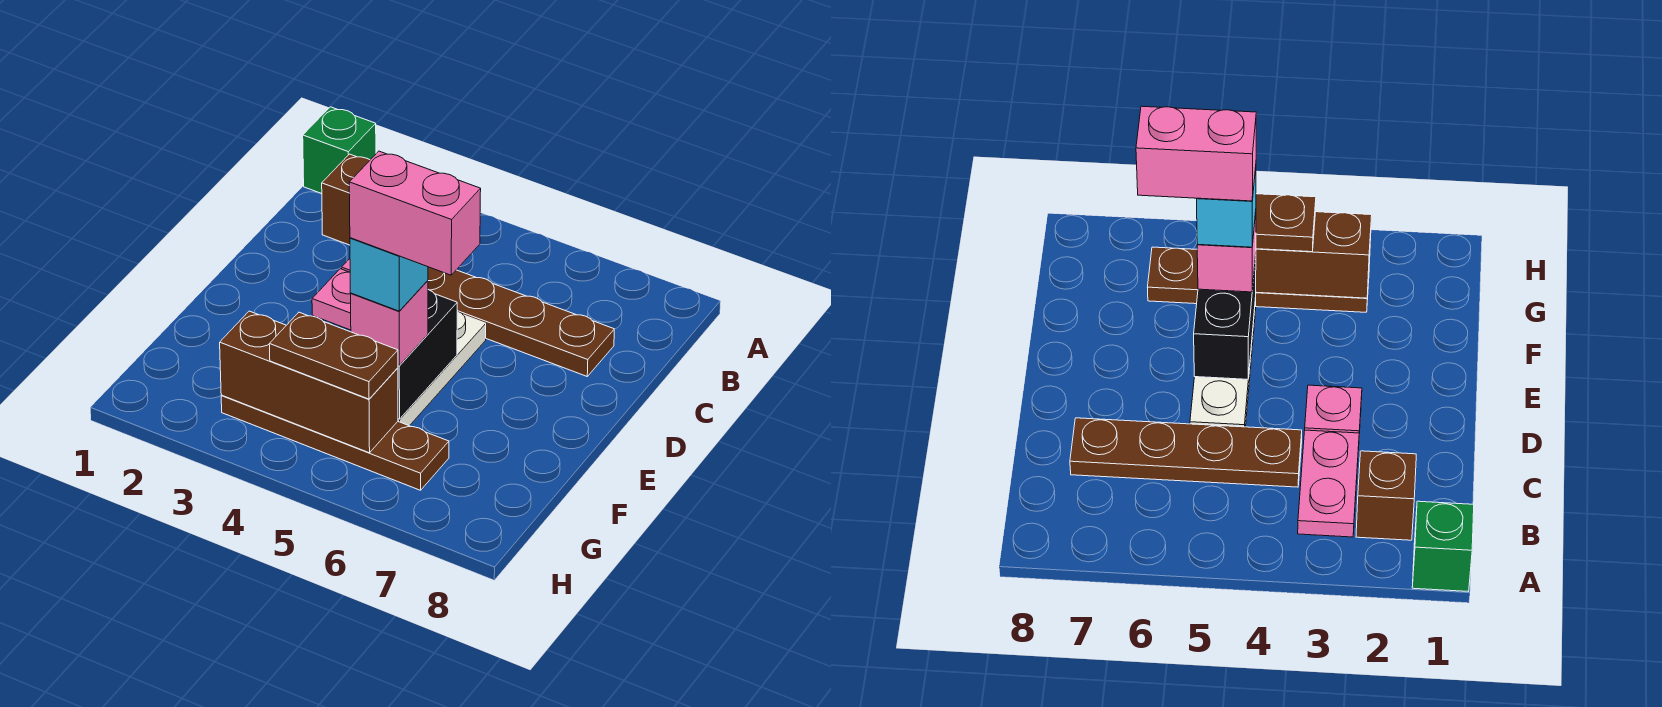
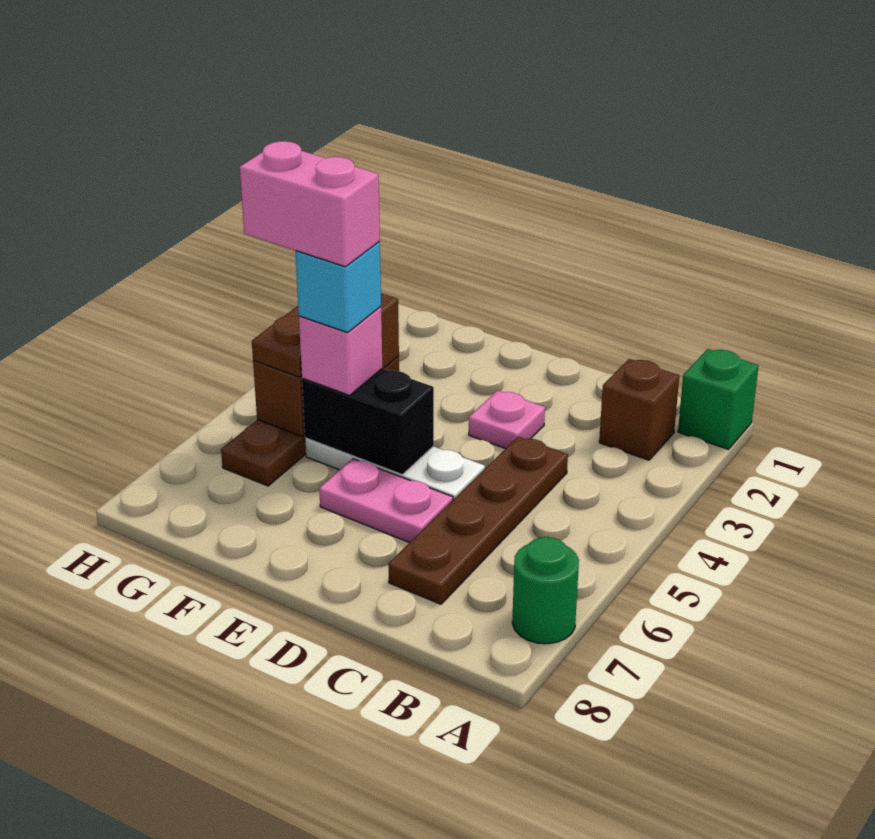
none -> green 1x1 round brick [512,537,579,644]
pink 1x2 plate [1298,430,1359,537] -> pink 1x2 plate moved to [319,459,453,543]
pink 1x2 brick [349,151,481,275] -> pink 1x2 brick turned to [240,141,380,267]

